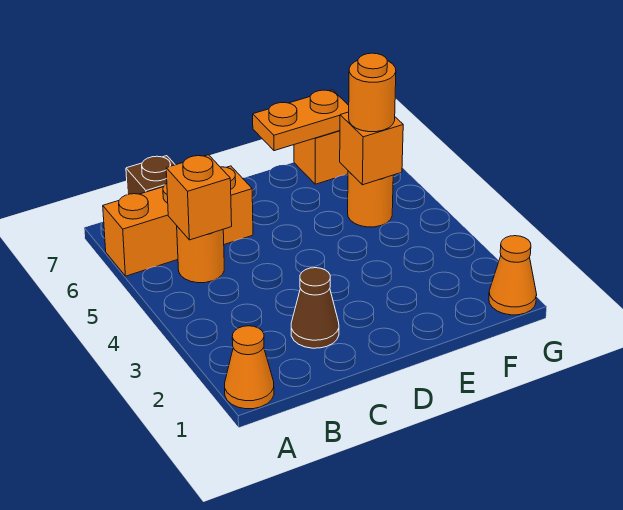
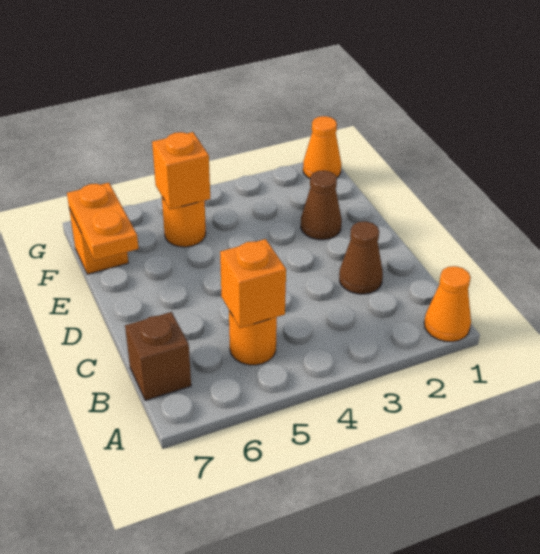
orange 1x3 brick [103,166,253,276] -> none
none -> brown 1x1 cone [301,170,342,240]
orange 1x1 round brick [349,53,396,132] -> none

